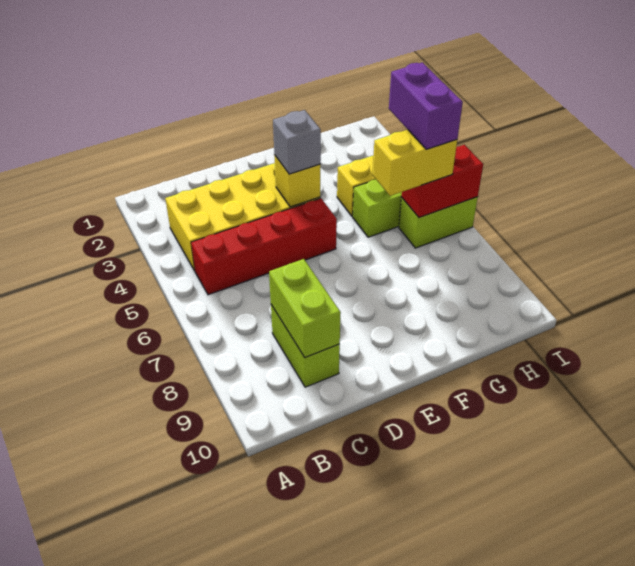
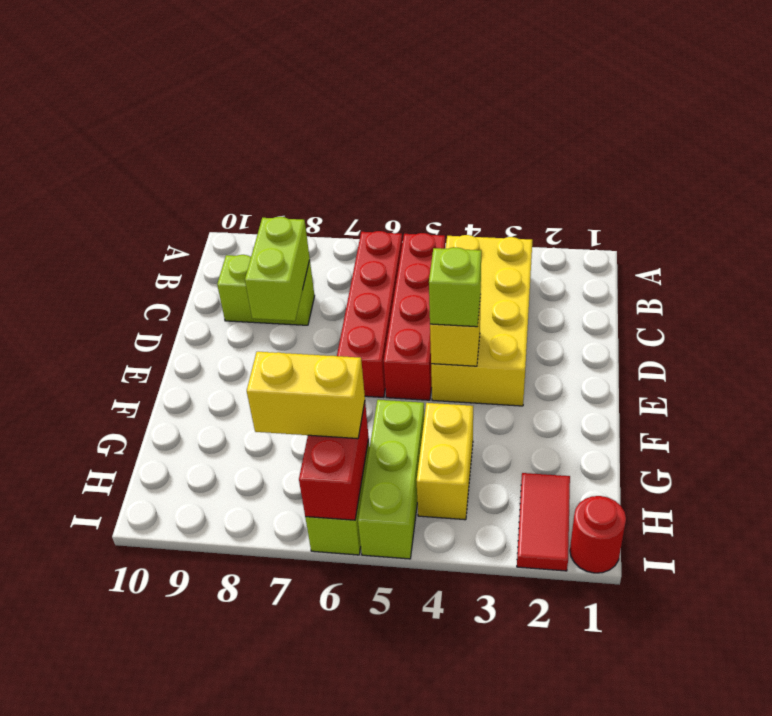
none -> red 1x4 brick [337,231,402,397]
lime 1x2 brick [269,259,341,358] -> lime 1x2 brick turned to [245,217,310,321]
grey 1x1 brick [273,110,321,174] -> lime 1x1 brick [429,247,481,327]
yellow 1x2 brick [372,130,457,196] -> yellow 1x2 brick turned to [247,352,365,439]
none -> red 1x2 tile [517,473,570,571]
purple 1x2 brick [389,62,463,149] -> none
none -> red 1x1 round brick [570,496,626,573]

